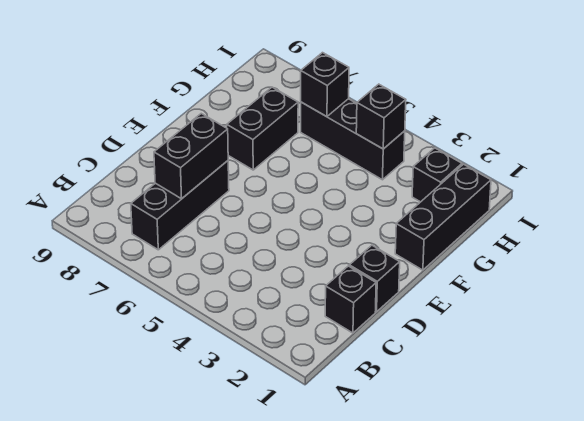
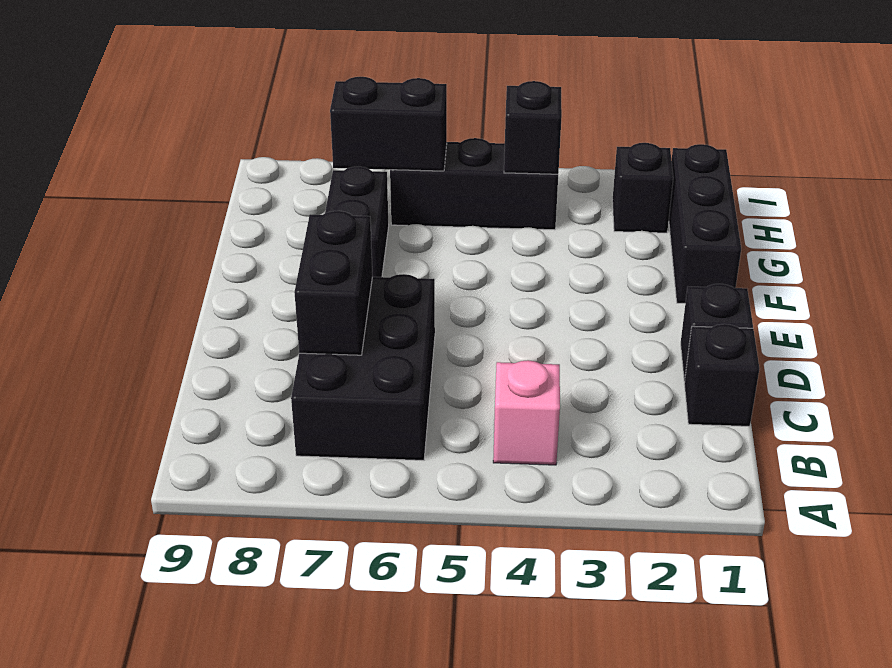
none -> pink 1x1 brick [493,360,560,465]
black 1x3 brick [131,161,229,250] -> black 2x3 brick [291,274,435,460]
black 1x1 brick [301,53,349,117] -> black 1x2 brick [330,77,447,171]

